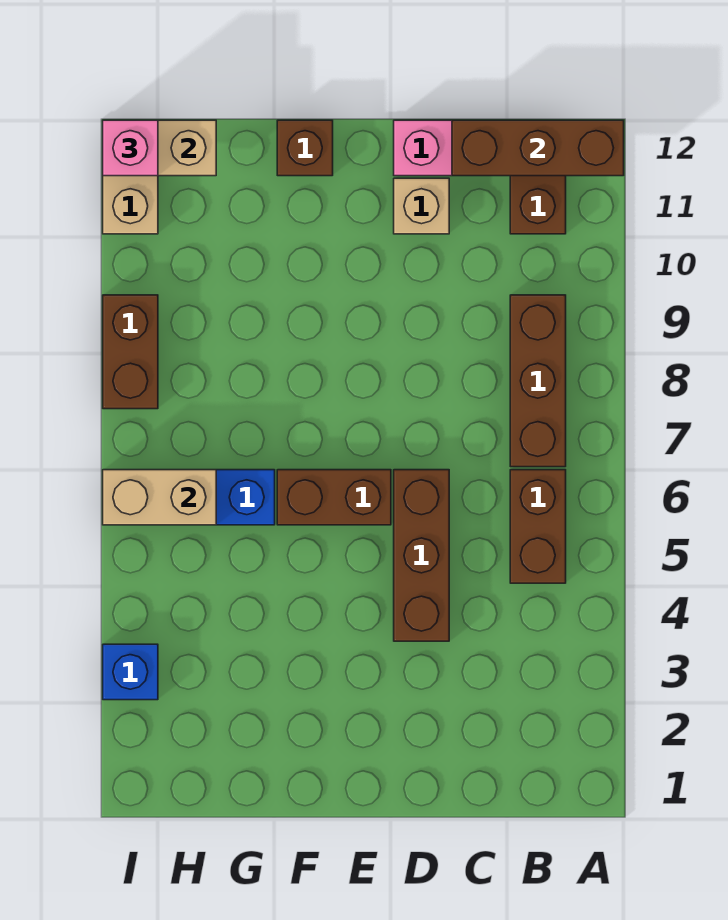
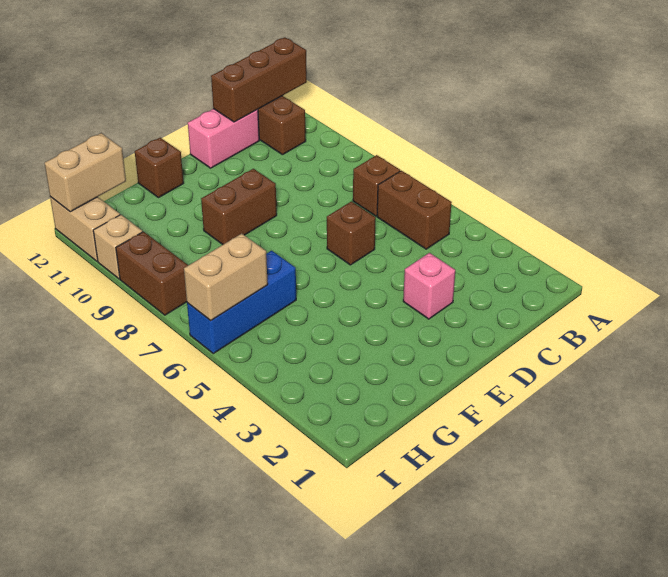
brown 1x3 brick [510,295,566,467] -> brown 1x1 brick [353,155,400,216]
brown 1x3 brick [394,470,449,641] -> brown 1x1 brick [327,201,376,265]
tan 1x1 brick [394,178,449,234] -> tan 1x1 brick moved to [93,215,143,279]
brown 1x2 brick [277,470,391,525] -> brown 1x2 brick moved to [201,169,277,244]
blue 1x1 brick [103,644,158,700] -> none
pink 1x1 brick [103,120,158,176] -> pink 1x1 brick moved to [403,253,455,319]

